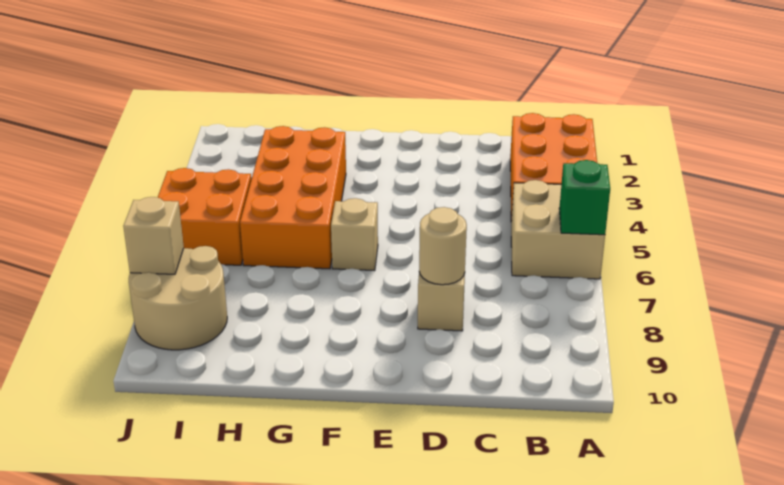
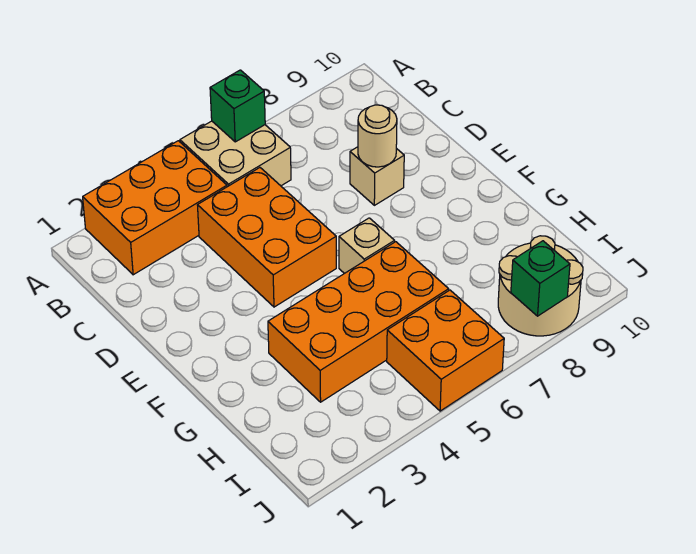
none -> orange 2x3 brick [198,168,336,307]
tan 1x1 brick [123,197,184,274] -> green 1x1 brick [511,241,570,316]

